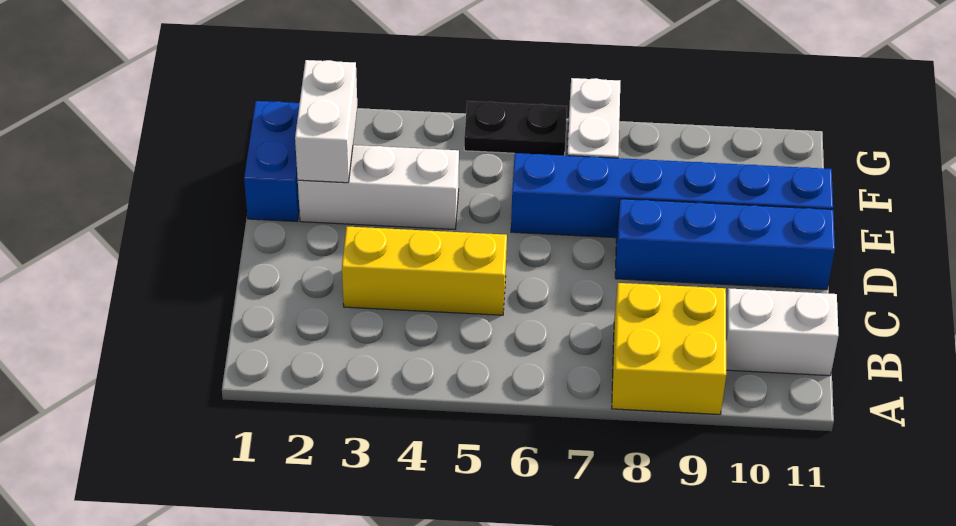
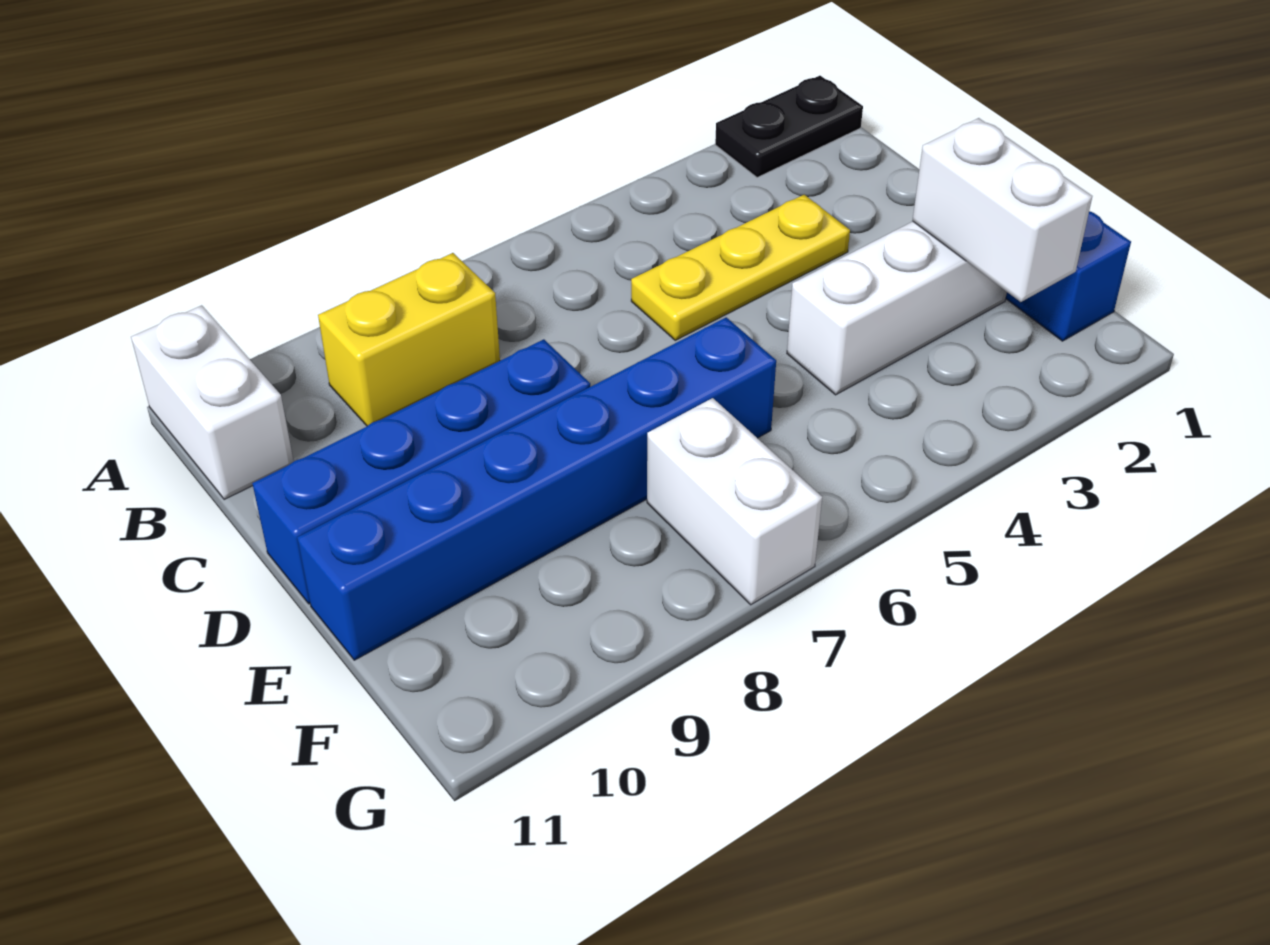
yellow 2x2 brick [612,283,726,415] -> yellow 1x2 brick [318,253,500,426]
white 1x2 brick [726,288,839,376] -> white 1x2 brick turned to [131,305,294,500]
yellow 1x3 brick [342,227,507,315] -> yellow 1x3 plate [631,195,850,340]
black 1x2 plate [464,101,567,156] -> black 1x2 plate moved to [715,76,863,178]

